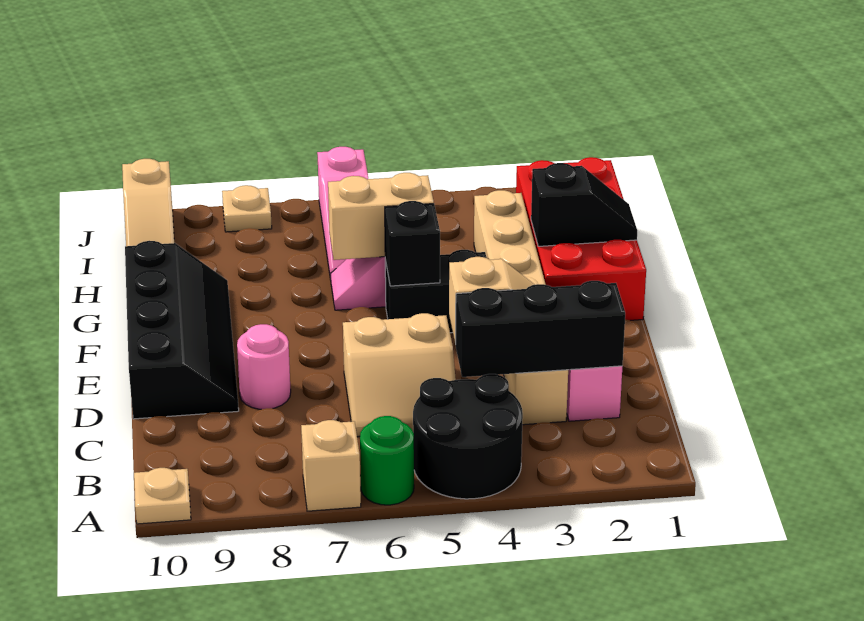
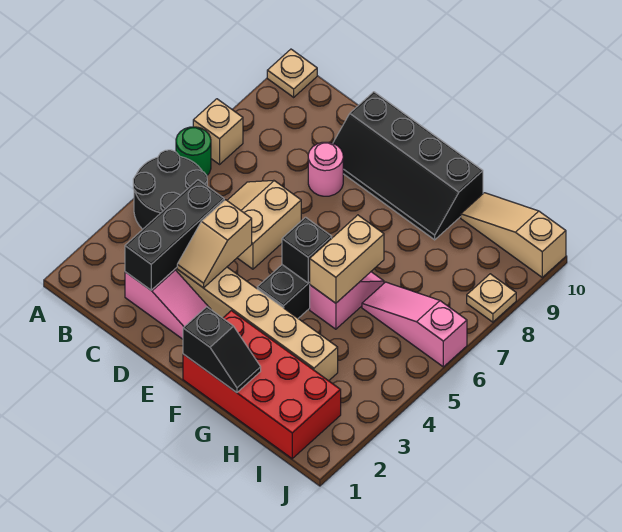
black 1x2 slope [531,163,637,246] -> black 1x2 slope turned to [183,307,261,393]

